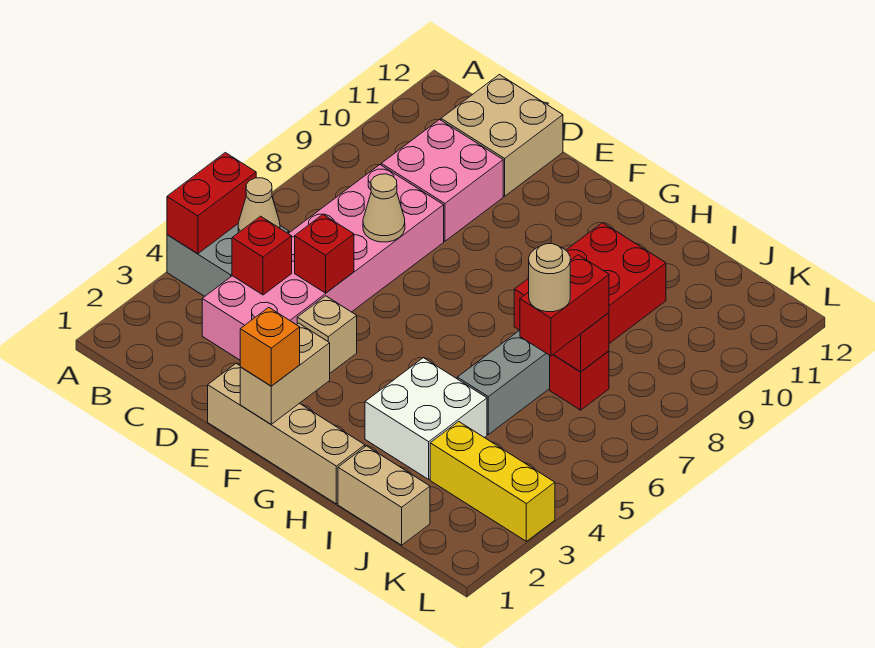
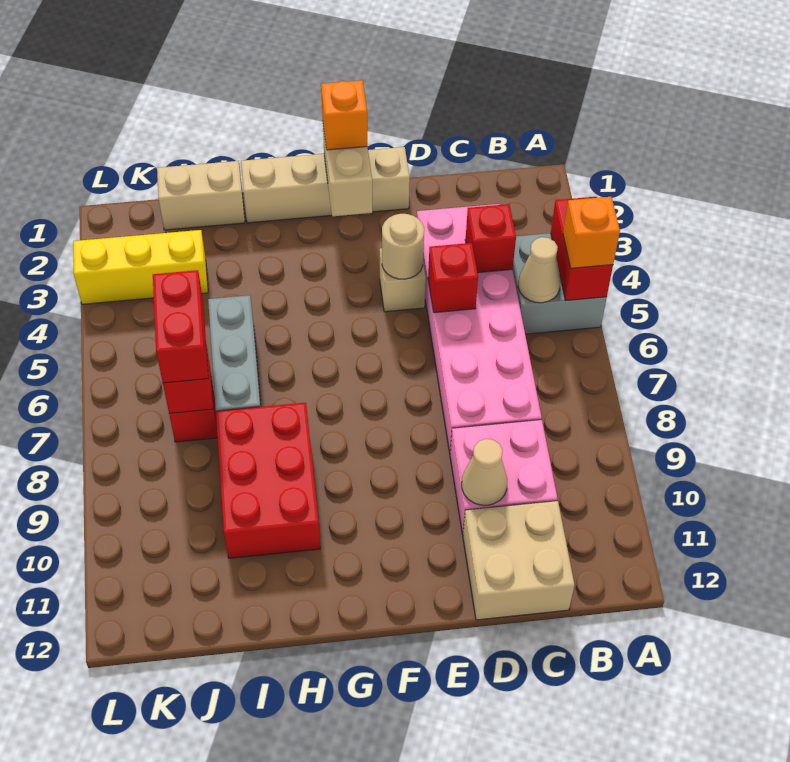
none -> orange 1x1 brick [563,197,620,268]
tan 1x1 cone [363,174,405,242] -> tan 1x1 cone moved to [462,439,507,505]
white 2x2 brick [365,358,487,479] -> none
tan 1x1 round brick [528,244,570,312] -> tan 1x1 round brick moved to [382,214,424,279]

